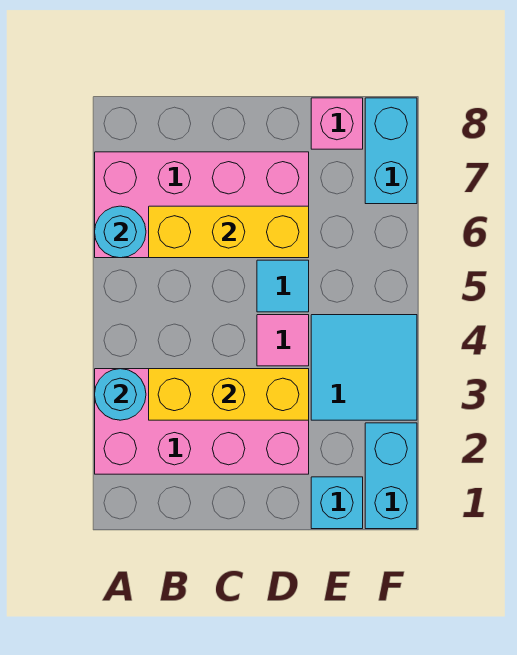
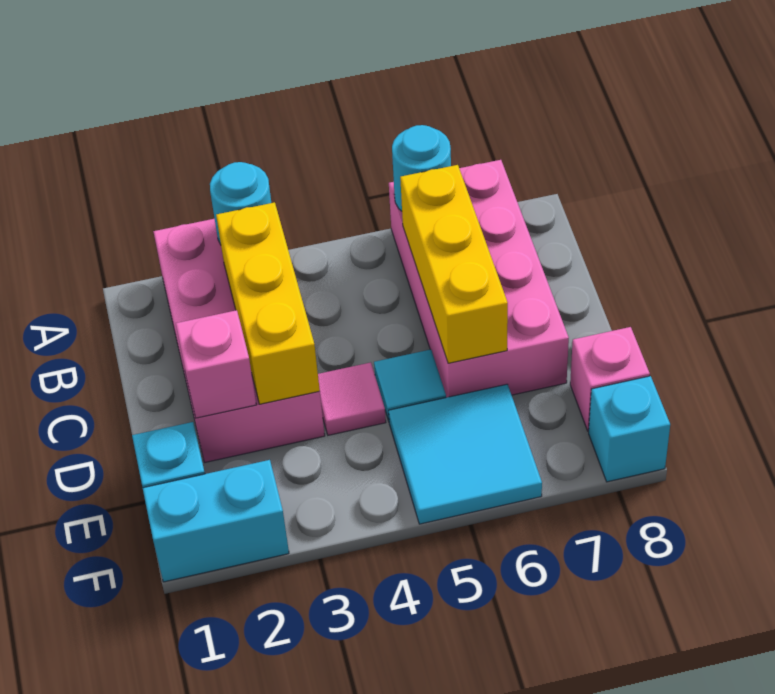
none -> pink 1x1 brick [176,310,256,418]
cyan 2x2 tile [311,315,417,420] -> cyan 2x2 tile moved to [389,384,542,524]
cyan 1x2 brick [365,98,417,204] -> cyan 1x1 brick [589,376,670,482]

